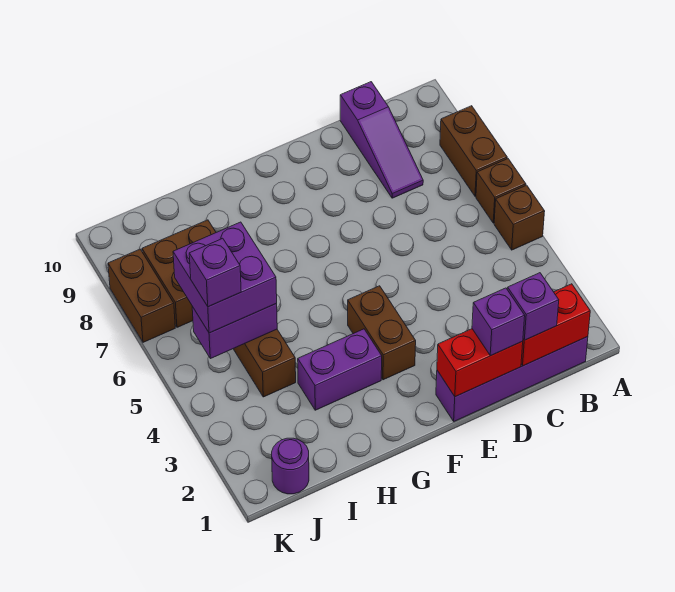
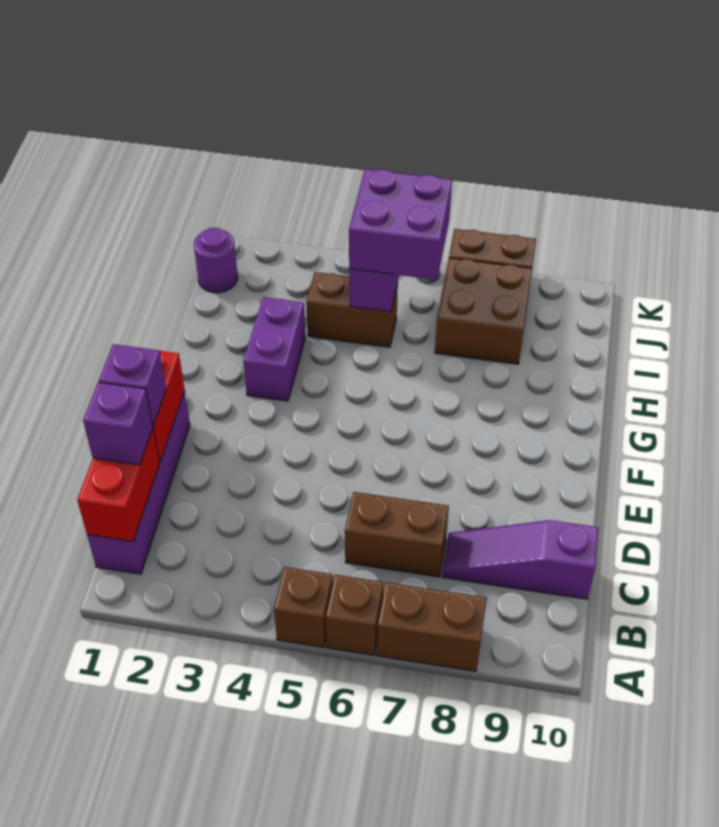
brown 1x2 brick [348,286,416,380] -> brown 1x2 brick moved to [345,492,449,577]
purple 1x1 brick [189,238,241,307] -> none

